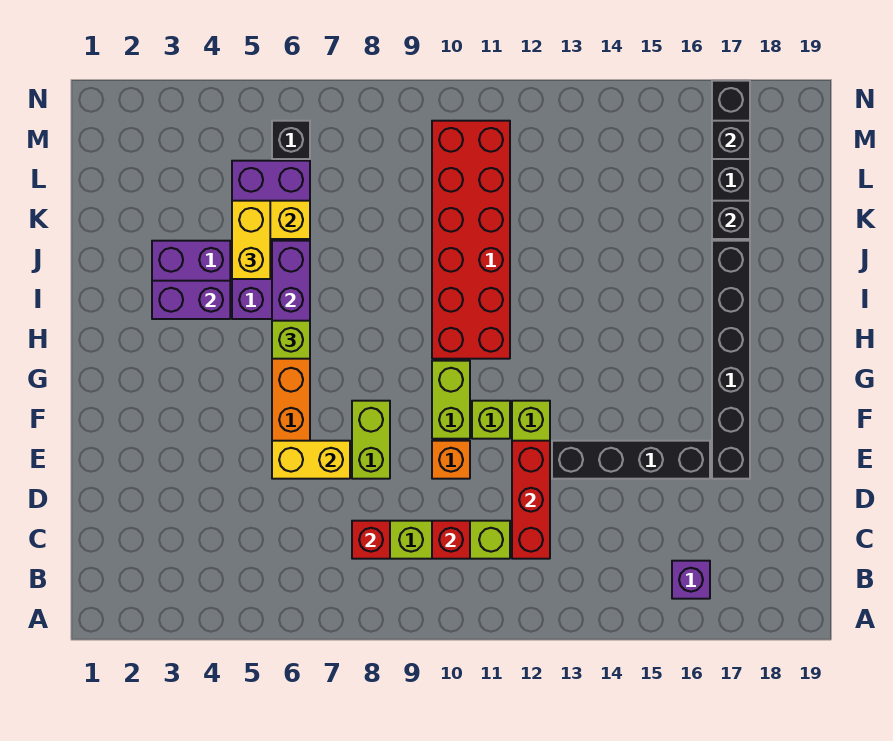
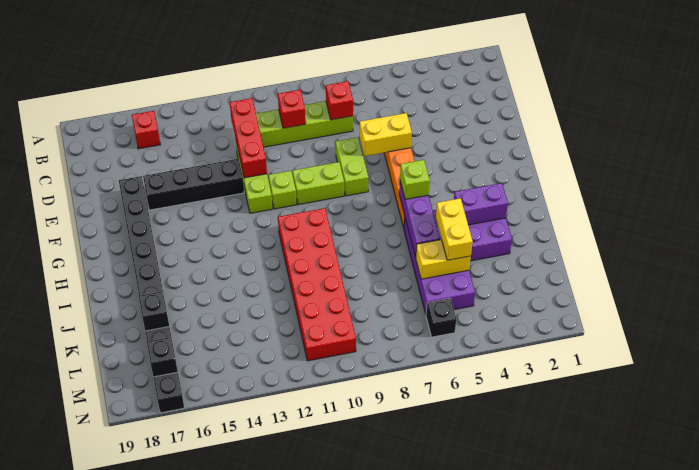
purple 1x1 brick [672,561,710,599] -> red 1x1 brick [132,111,160,149]
orange 1x1 brick [432,441,470,479] -> none
lime 1x2 brick [432,361,470,439] -> lime 1x2 brick turned to [293,162,344,205]

